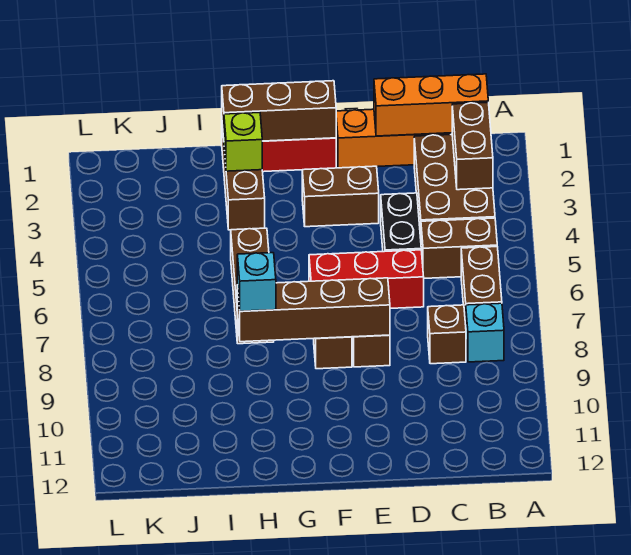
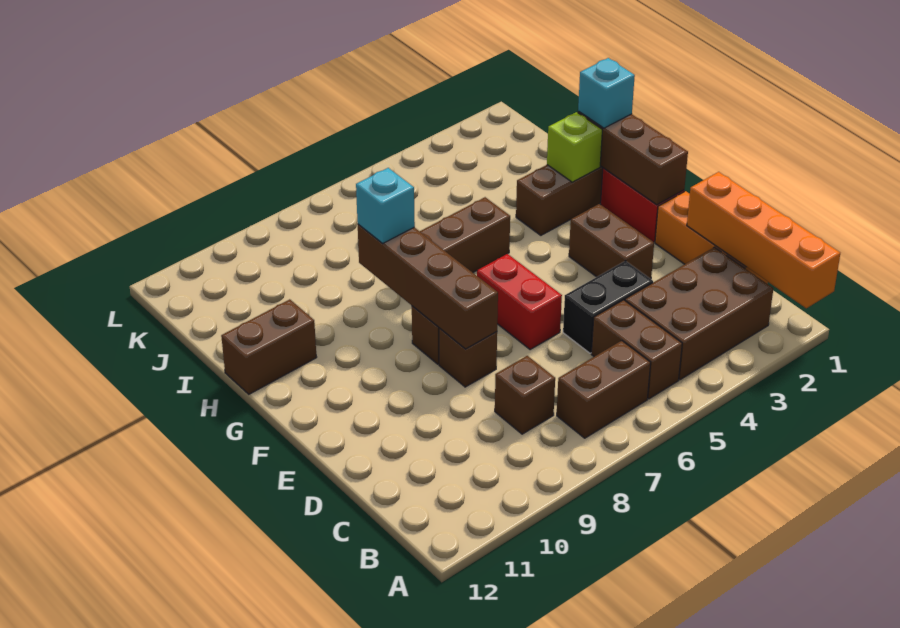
orange 1x3 brick [374,74,488,136] -> orange 1x4 brick [687,172,840,308]
brown 1x2 brick [452,102,493,190] -> brown 1x2 brick moved to [221,299,317,394]
cyan 1x1 brick [466,303,504,362] -> cyan 1x1 brick moved to [578,58,635,128]
red 1x3 brick [309,250,424,309] -> red 1x2 brick [477,254,562,350]

